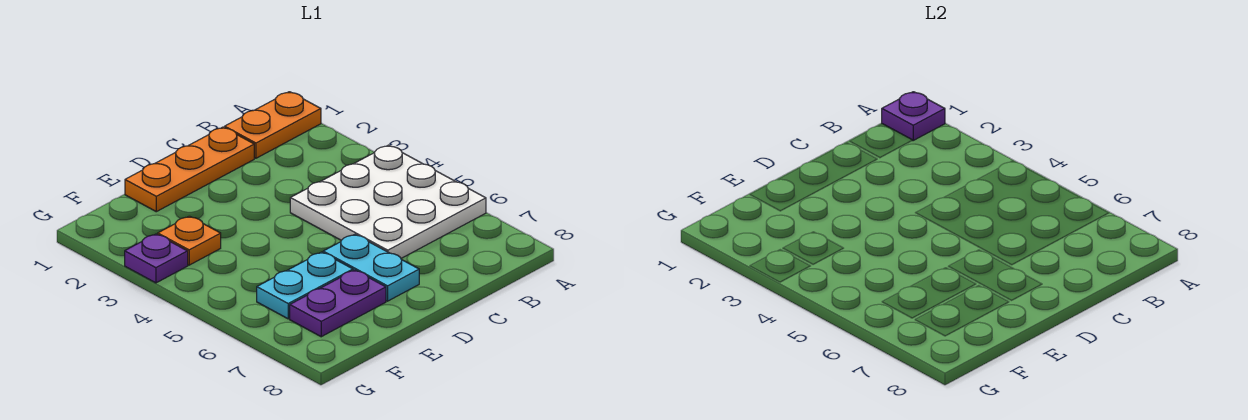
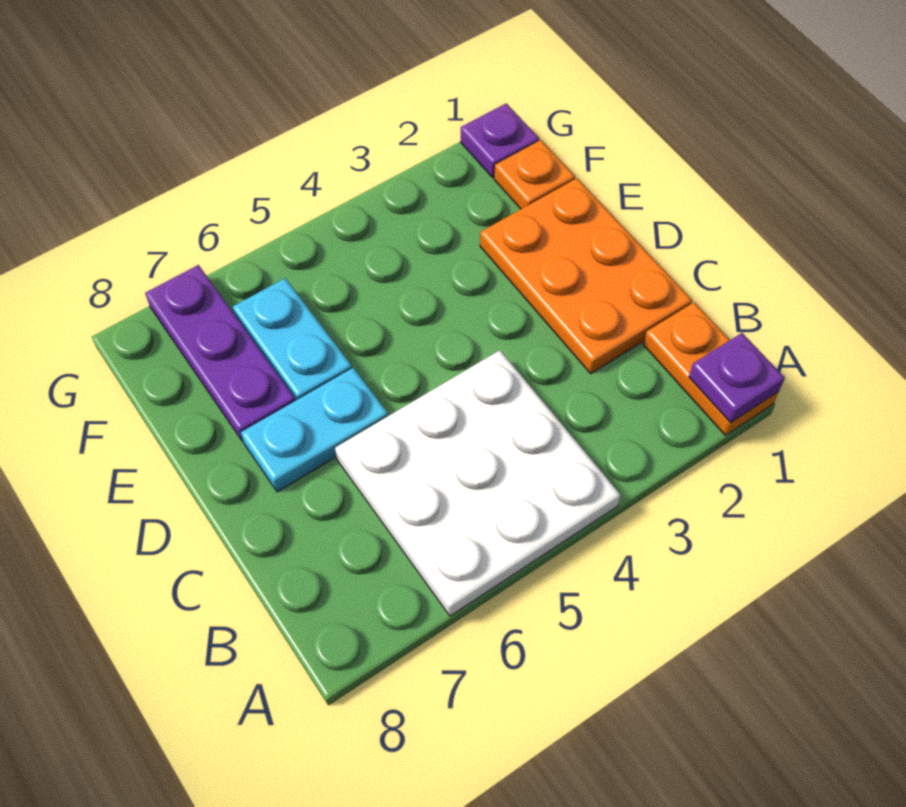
orange 1x3 plate [125,127,254,212] -> orange 2x3 plate [480,178,692,373]
purple 1x2 plate [290,270,386,337] -> purple 1x3 plate [145,265,295,442]
orange 1x1 plate [158,216,221,265] -> orange 1x1 plate moved to [494,140,575,209]
purple 1x1 plate [125,234,188,283] -> purple 1x1 plate moved to [461,103,539,178]

